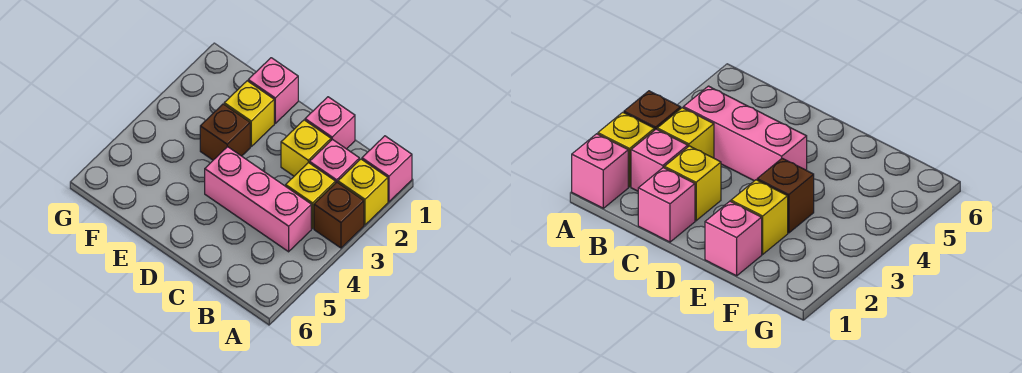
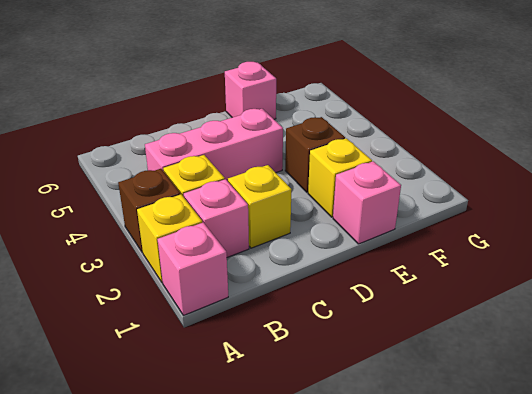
pink 1x1 brick [305,97,355,149] -> pink 1x1 brick moved to [225,62,276,119]

